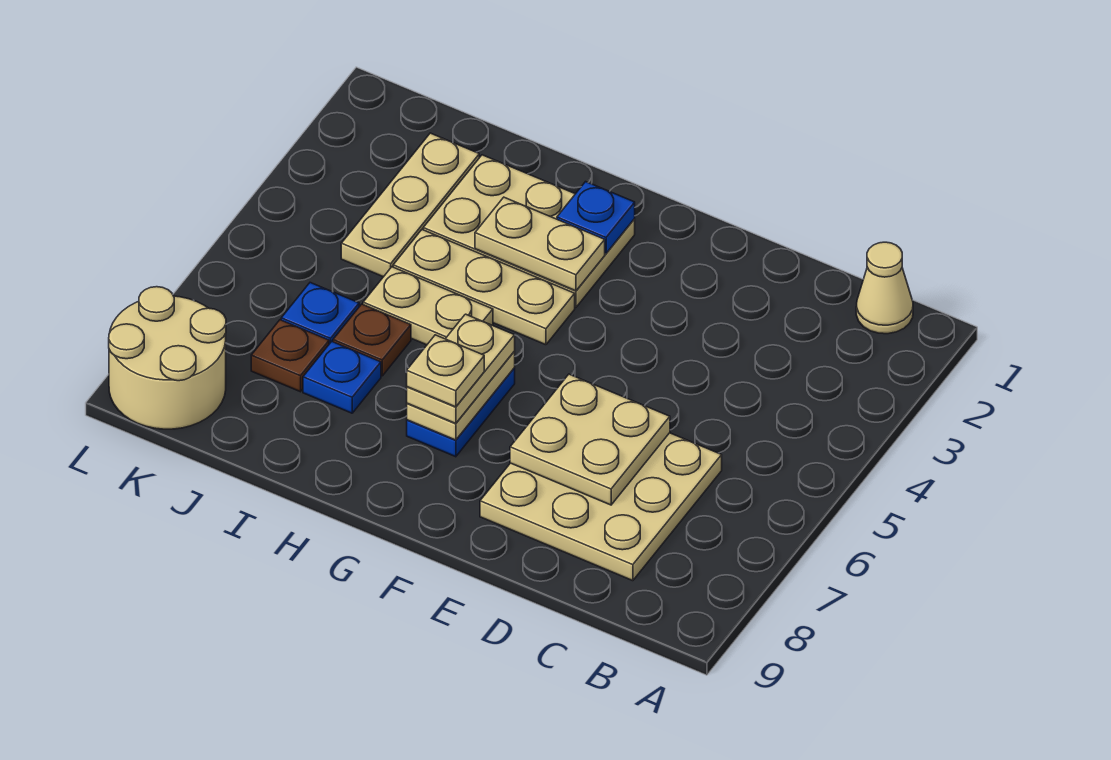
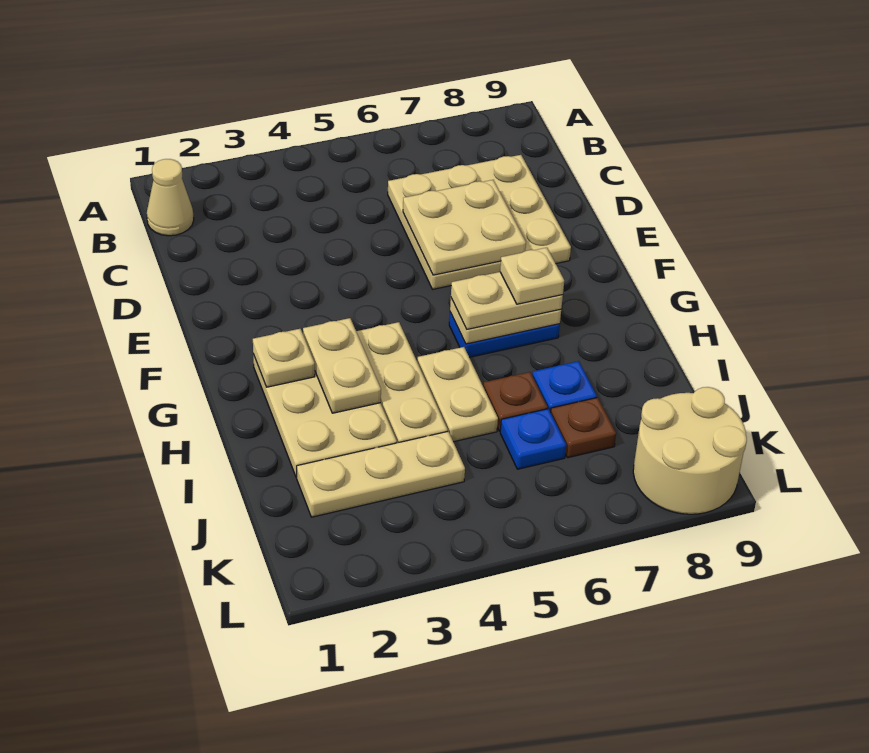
blue 1x1 plate [557,182,635,253] -> tan 1x1 plate [253,329,315,387]

